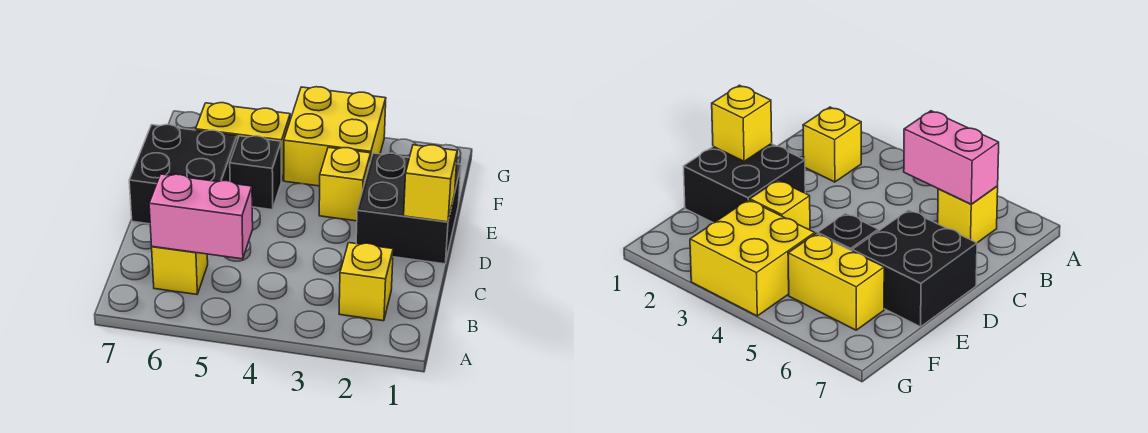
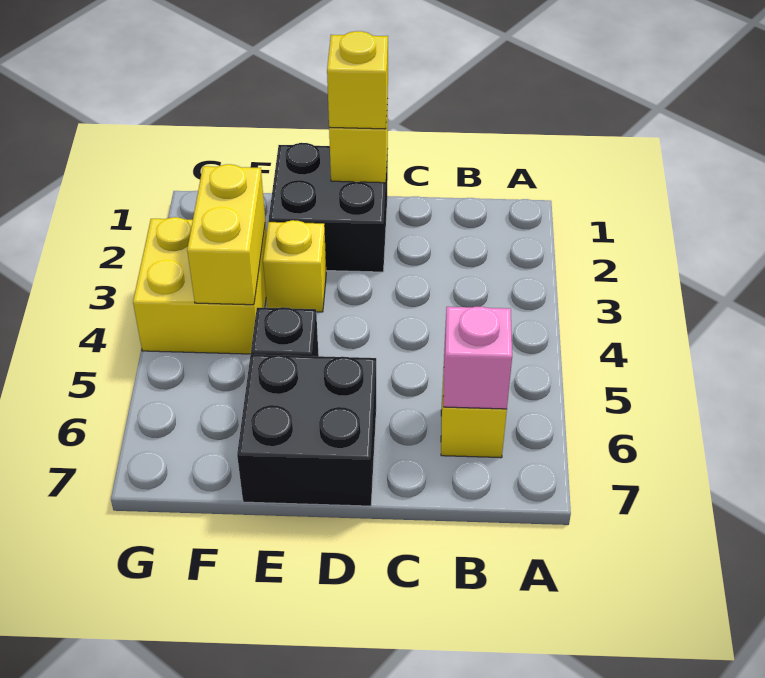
yellow 1x1 brick [339,243,393,321] -> yellow 1x1 brick moved to [327,31,388,129]
pink 1x2 brick [149,174,253,259] -> pink 1x1 brick [443,307,512,409]
yellow 1x2 brick [196,103,290,181] -> yellow 1x2 brick moved to [187,164,265,305]

